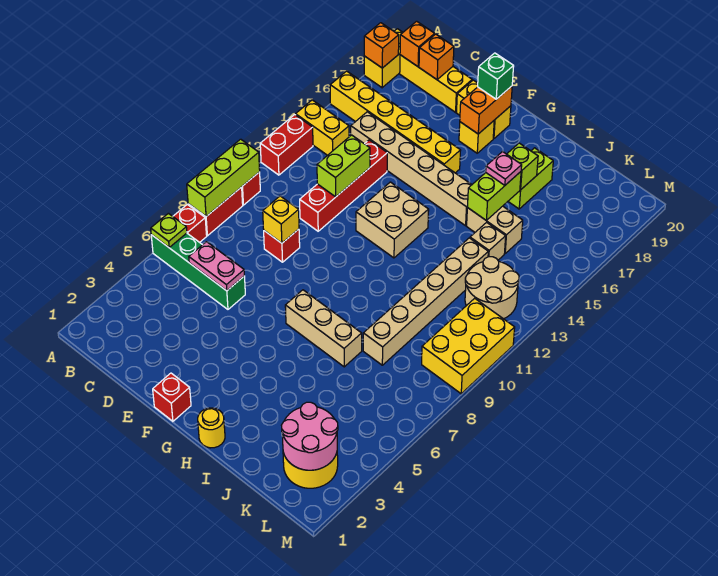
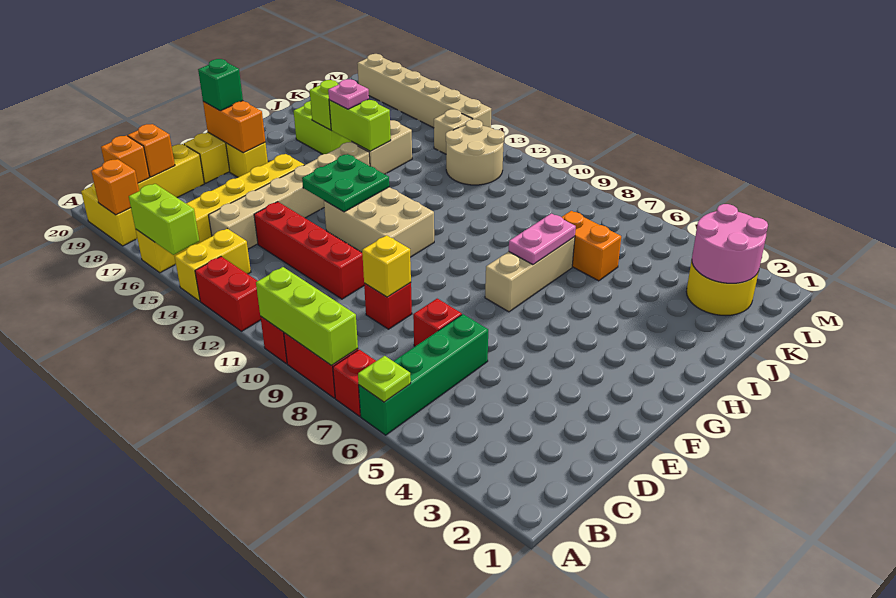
pink 1x2 plate [189,242,244,291] -> pink 1x2 plate moved to [509,213,576,265]
lime 1x2 brick [317,135,370,197] -> lime 1x2 brick moved to [129,184,199,255]
red 1x1 brick [153,373,191,421] -> red 1x1 brick moved to [413,299,462,346]
tan 2x2 brick [356,182,429,258] -> tan 2x3 brick [324,187,434,257]
none -> green 2x2 plate [302,154,389,212]
yellow 1x1 round brick [198,408,225,448] -> none
none -> orange 1x2 brick [562,211,621,281]
tan 1x6 brick [363,238,488,365] -> tan 1x6 brick moved to [357,54,491,128]
tan 1x1 brick [470,222,506,260] -> tan 1x1 brick moved to [434,109,472,154]
yellow 2x3 brick [422,298,515,394] -> none

